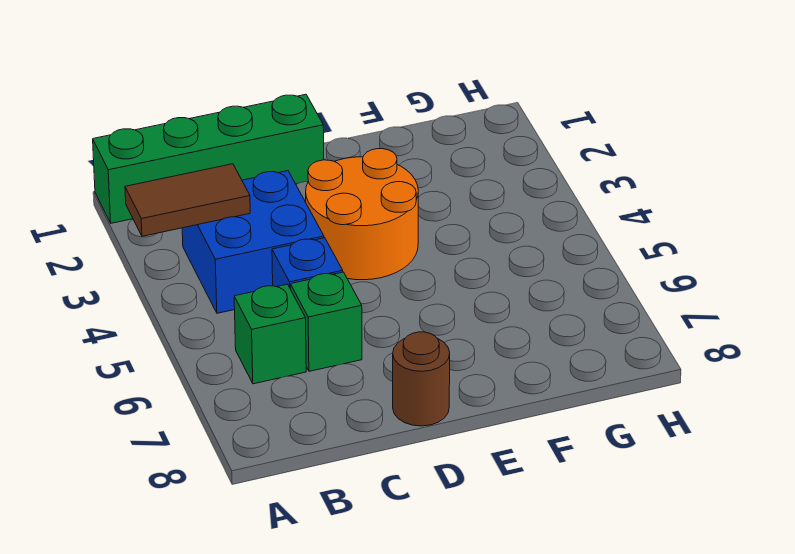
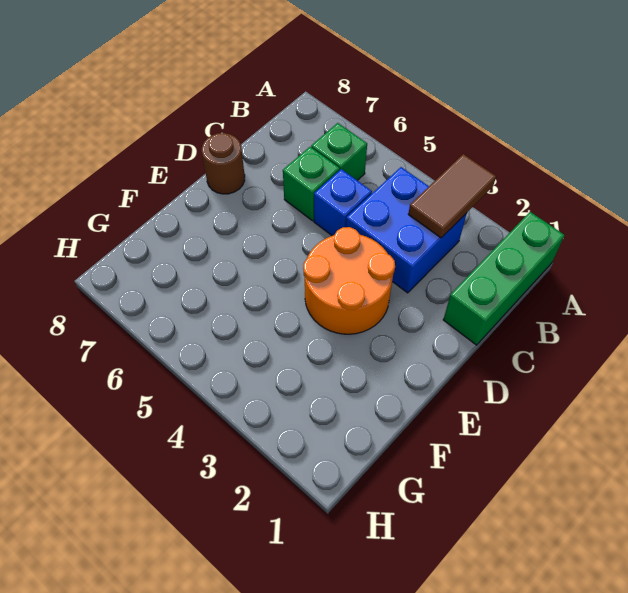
green 1x4 brick [93,94,324,223] -> green 1x3 brick [443,212,564,345]

